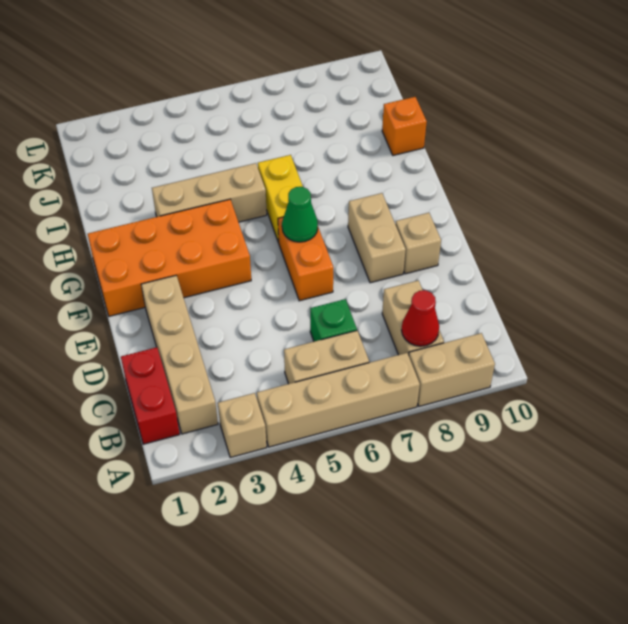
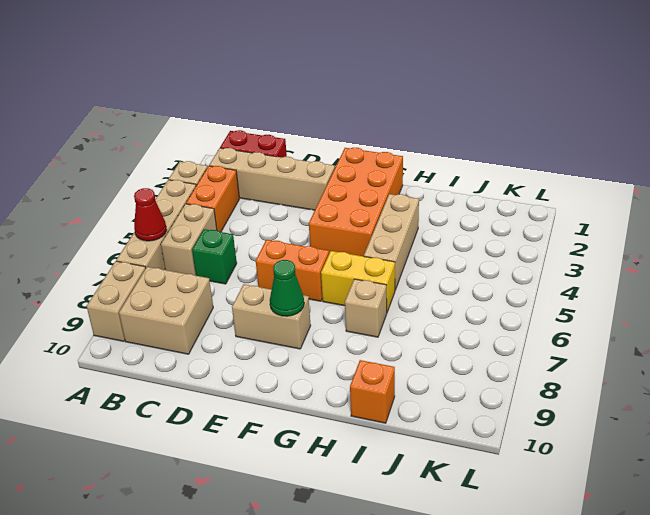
none -> orange 1x2 brick [186,166,239,232]
tan 1x2 brick [382,280,444,355] -> tan 2x2 brick [119,267,213,354]
red 1x1 cone [402,290,439,346] -> red 1x1 cone moved to [134,188,167,241]
tan 1x1 brick [395,213,441,274] -> tan 1x1 brick moved to [345,279,387,337]
green 1x1 cone [282,187,318,242] -> green 1x1 cone moved to [270,260,304,316]

